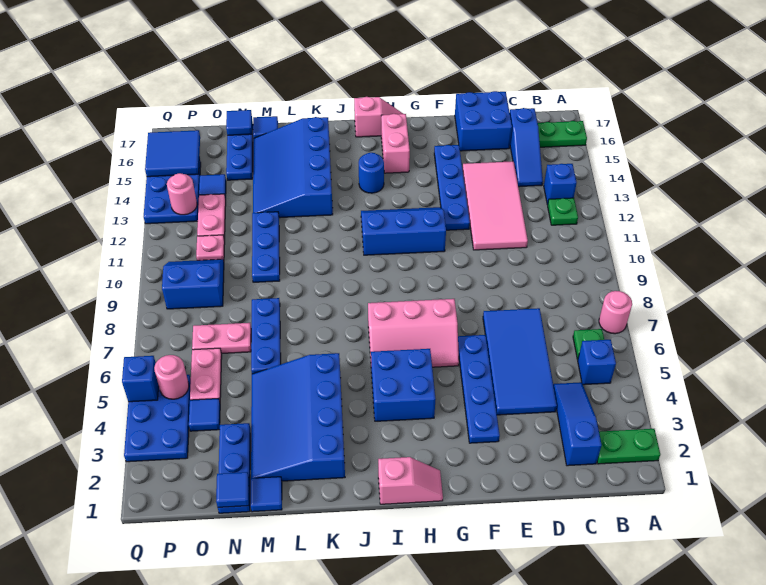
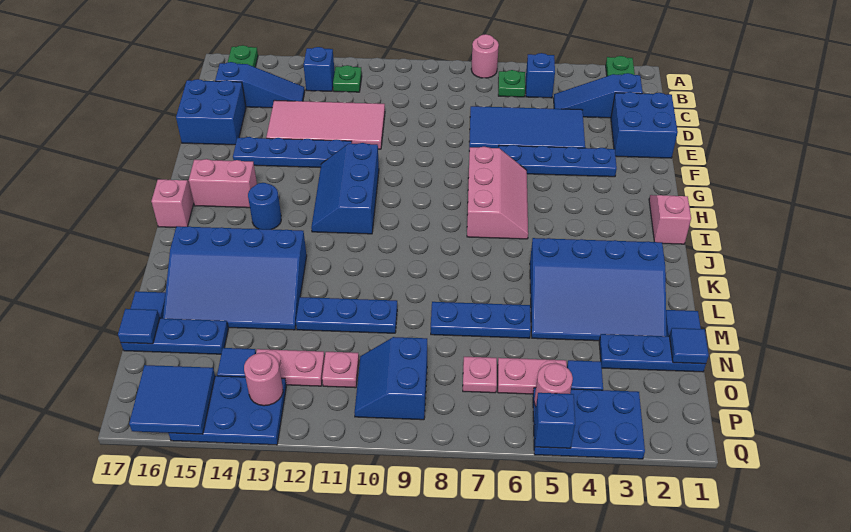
blue 2x2 brick [371,349,436,421] -> blue 2x2 brick moved to [611,92,678,158]
pink 1x2 plate [192,323,251,354] -> pink 1x1 plate [463,357,497,393]

